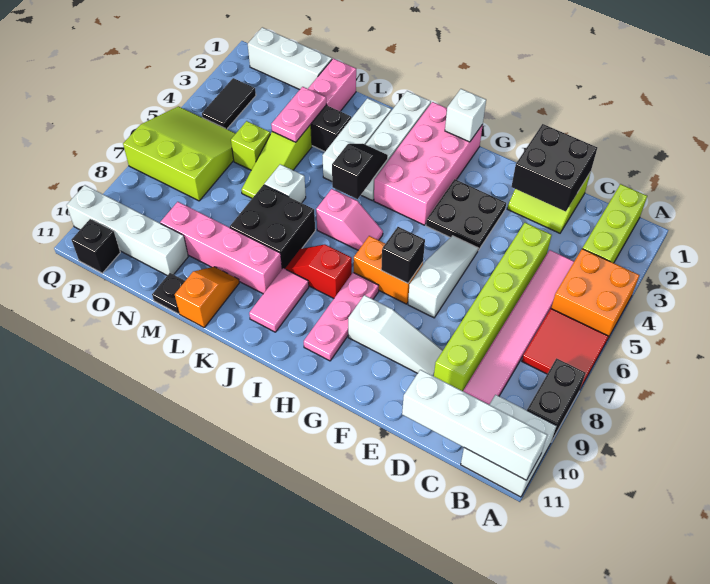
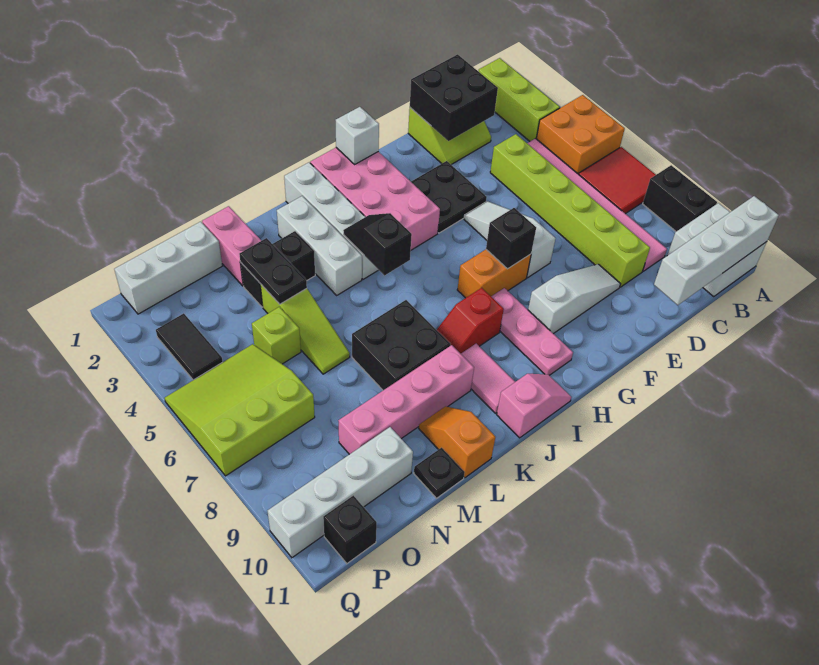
pink 1x2 slope [316,189,383,250] -> pink 1x2 slope moved to [497,374,571,438]
white 1x1 brick [264,164,306,203] -> none
pink 1x2 plate [271,87,326,142] -> black 1x2 plate [239,238,307,304]

